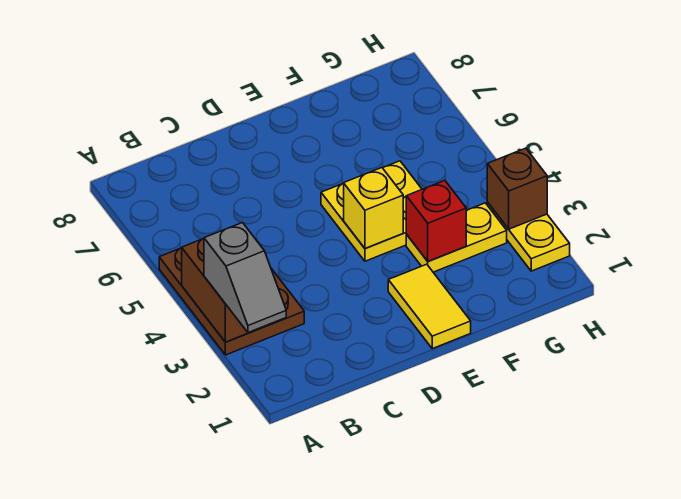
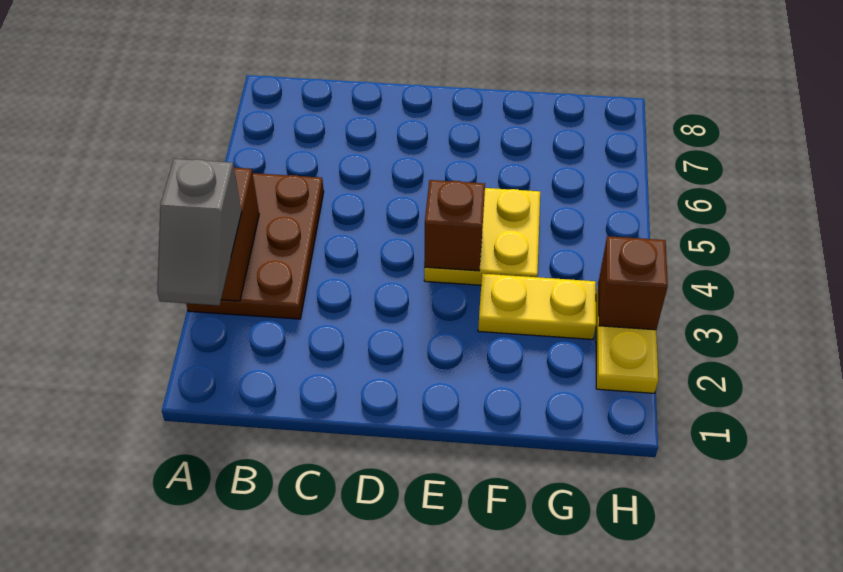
yellow 1x2 tile [388,264,471,349] -> none
yellow 1x1 brick [344,168,403,249] -> brown 1x1 brick [424,180,485,271]
red 1x1 brick [406,181,466,261] -> none

